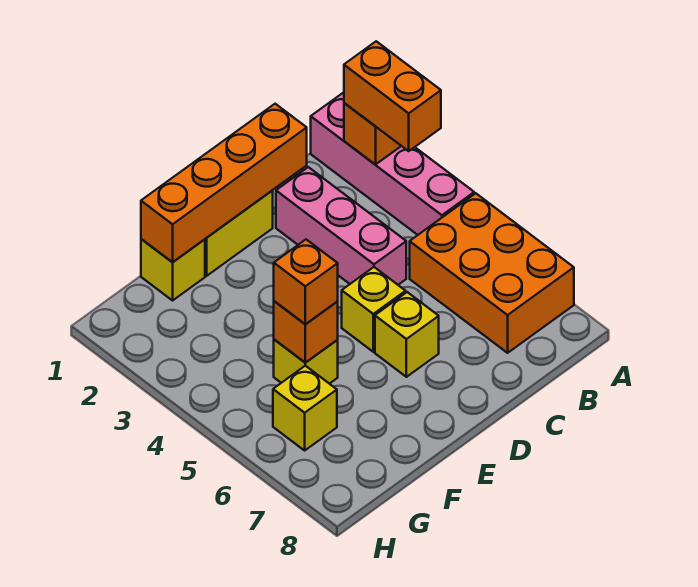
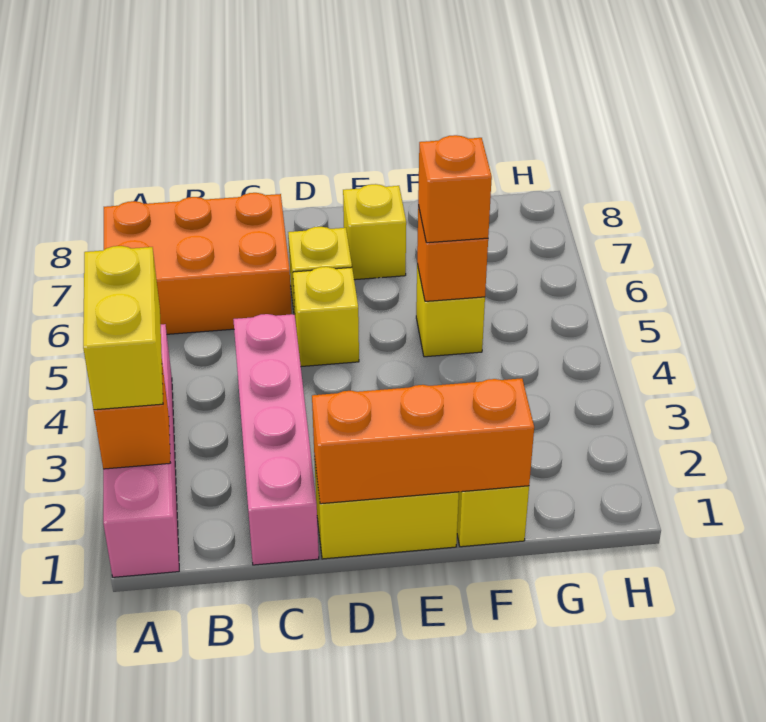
orange 1x2 brick [344,41,441,151] -> yellow 1x2 brick [83,246,163,410]
orange 2x3 brick [410,193,574,353] -> orange 2x3 brick turned to [104,193,292,334]
orange 1x4 brick [141,104,307,262] -> orange 1x3 brick [312,378,534,504]
pink 1x3 brick [276,167,406,285] -> pink 1x4 brick [233,314,319,565]
yellow 1x1 brick [273,366,337,450] -> yellow 1x1 brick moved to [343,184,406,280]

